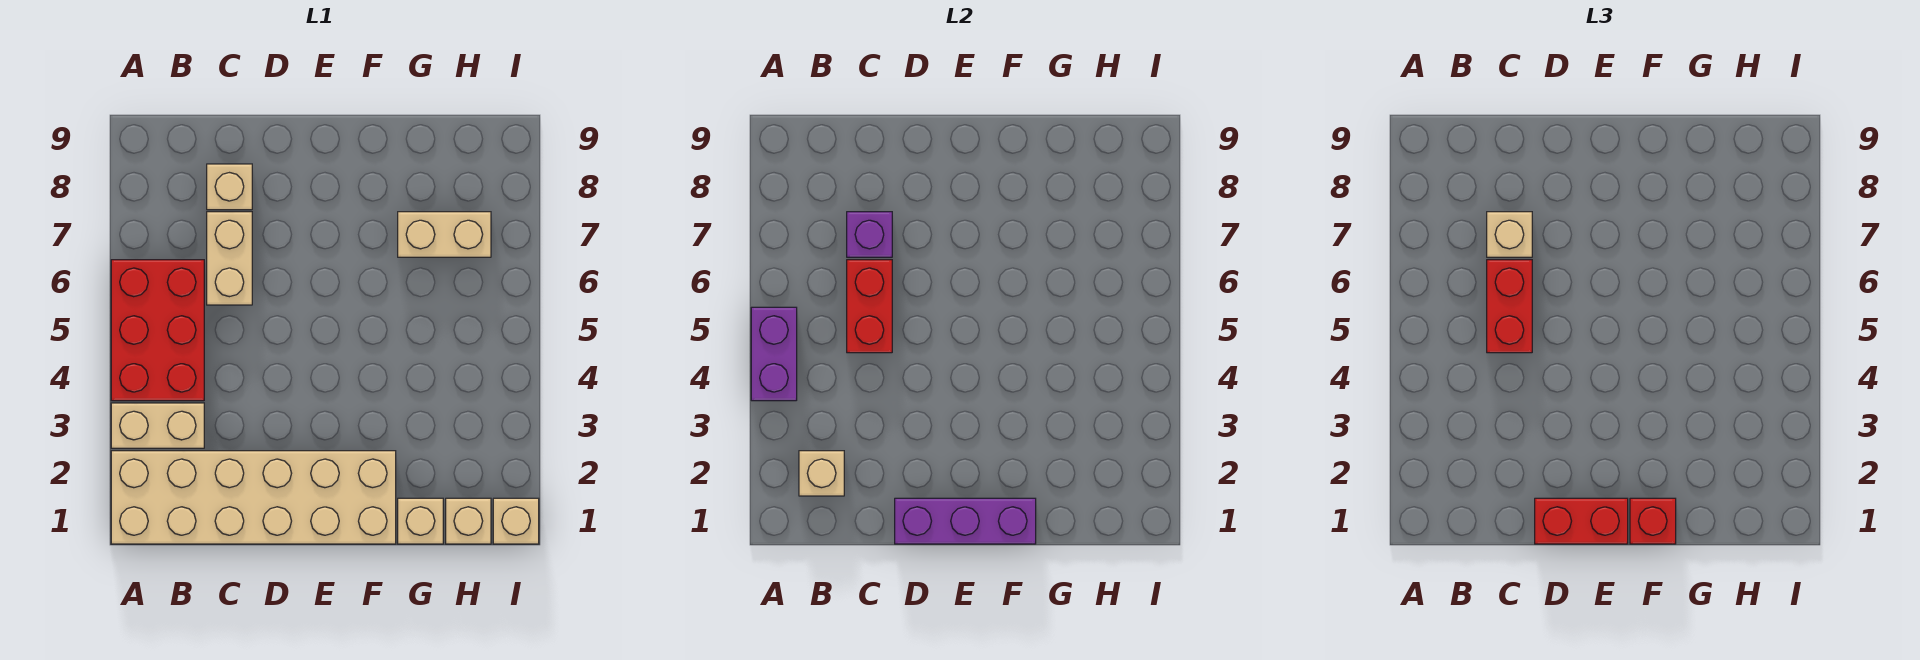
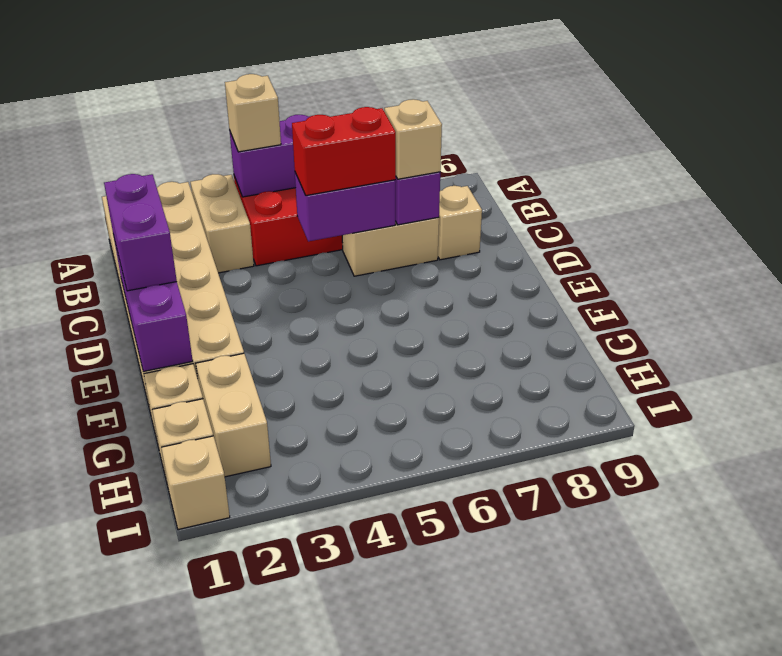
tan 1x1 brick [799,451,844,496] -> tan 1x1 brick moved to [225,74,281,152]
red 1x2 brick [847,260,892,353] -> purple 1x2 brick [295,173,396,241]
red 1x2 brick [1535,498,1628,544] -> purple 1x2 brick [104,174,177,291]
red 1x1 brick [1630,498,1676,544] -> none
tan 1x2 brick [398,212,491,257] -> tan 1x2 brick moved to [196,353,271,477]

